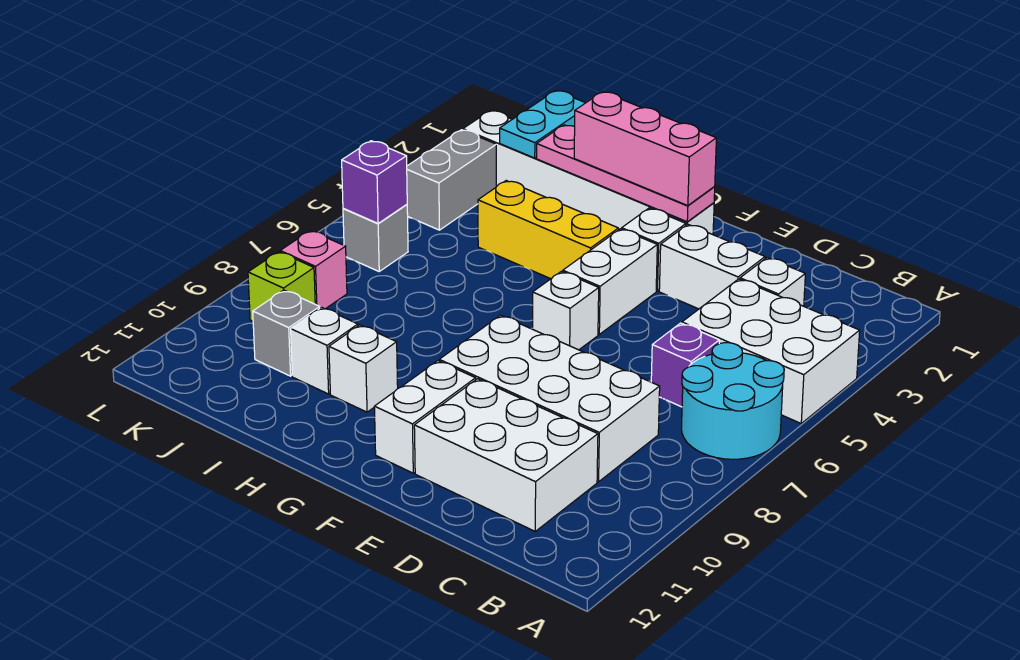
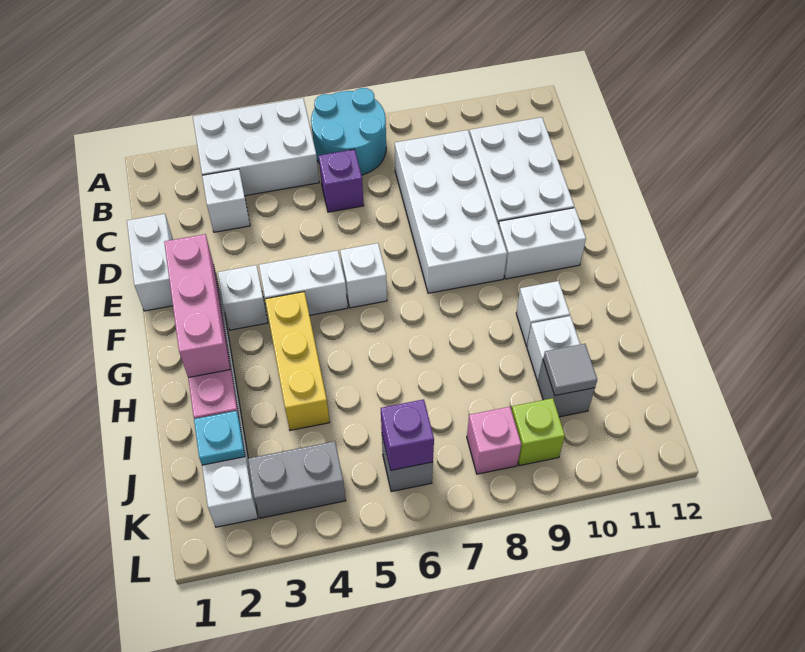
white 2x3 brick [682,279,860,423] -> white 2x3 brick turned to [193,98,319,196]
white 1x2 brick [659,224,765,309] -> white 1x2 brick moved to [127,214,173,311]
cyan 1x2 plate [500,91,585,158] -> cyan 1x1 plate [194,411,245,465]
none -> grey 1x1 tile [543,344,597,396]

